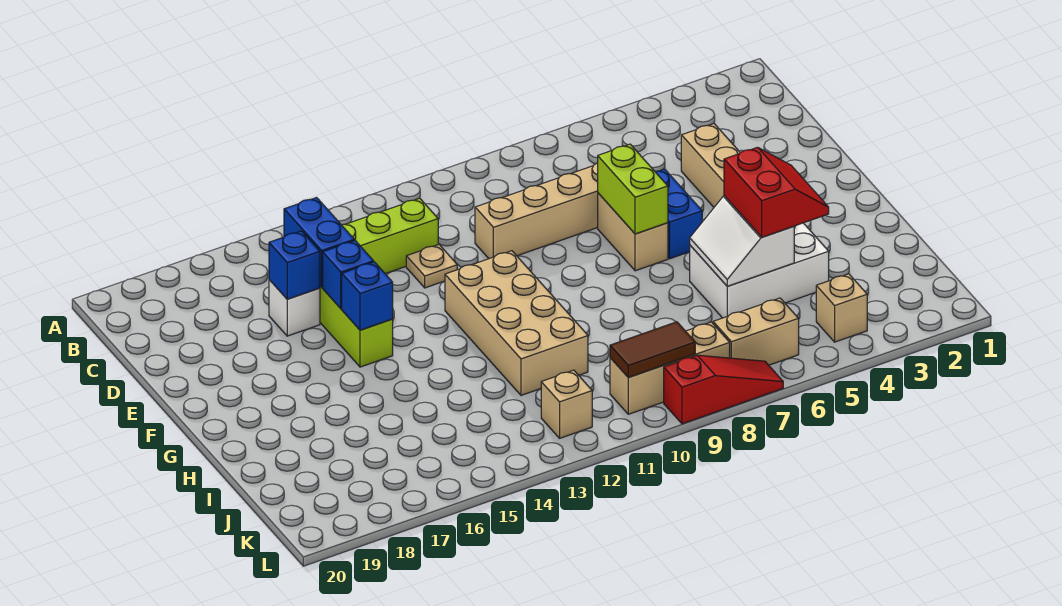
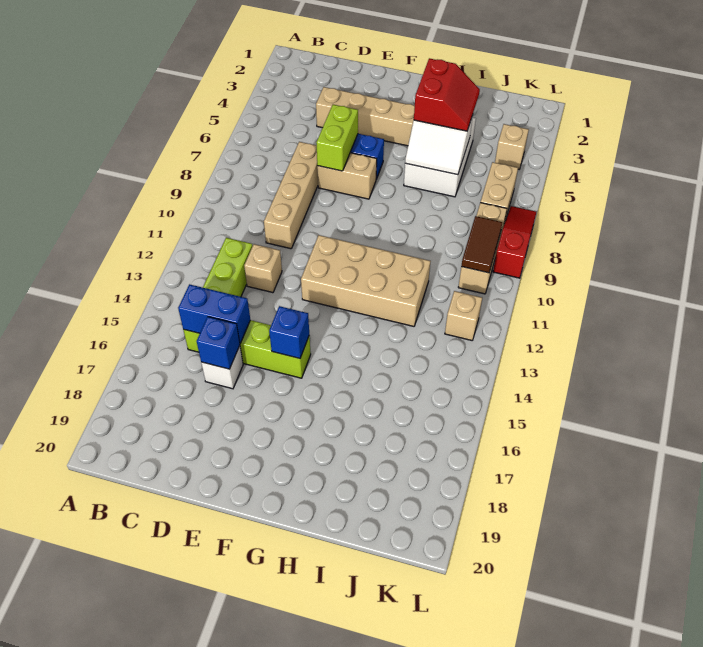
tan 1x1 plate [406,244,457,288] -> tan 1x1 brick [244,244,282,293]
lime 1x2 brick [598,144,668,234] -> lime 1x2 brick turned to [316,105,358,171]
blue 1x1 brick [323,241,374,309] -> none
red 2x2 slope [724,147,829,237] -> red 2x2 slope turned to [414,58,480,131]

